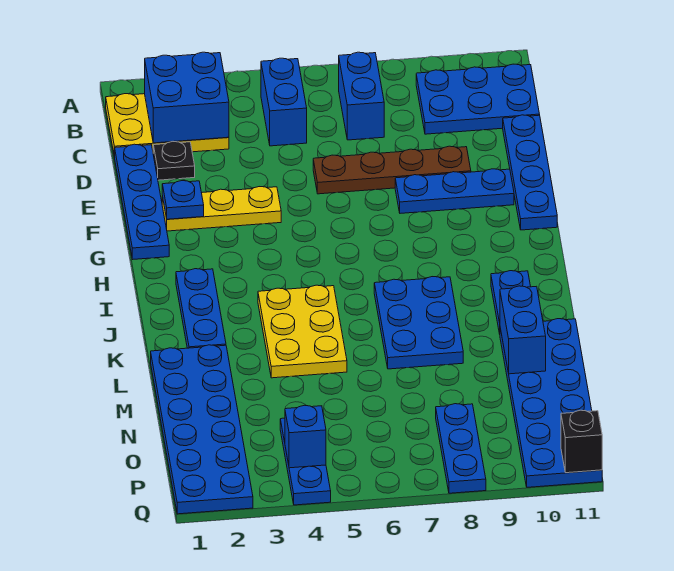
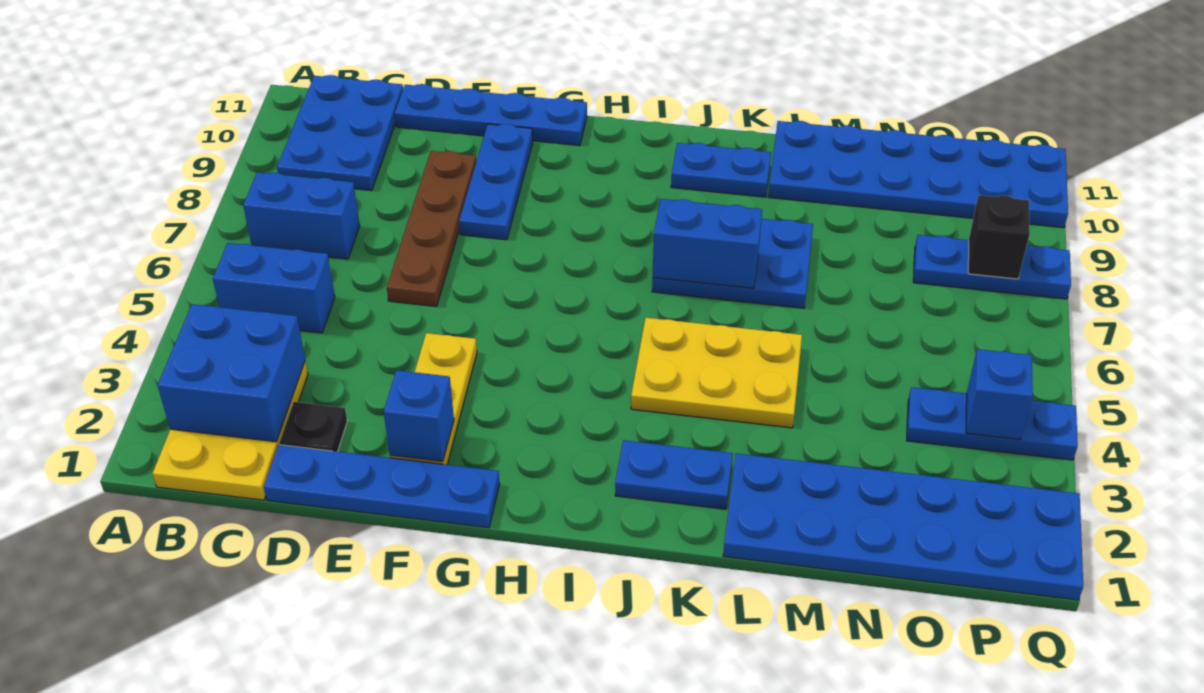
blue 1x1 plate [162,181,204,219] -> blue 1x1 brick [384,370,454,462]
blue 1x3 plate [176,269,226,348] -> blue 1x2 plate [615,440,733,509]
blue 1x2 brick [500,286,546,374] -> blue 1x2 brick moved to [653,199,762,288]
black 1x1 brick [561,410,602,473] -> black 1x1 brick moved to [968,195,1030,279]

